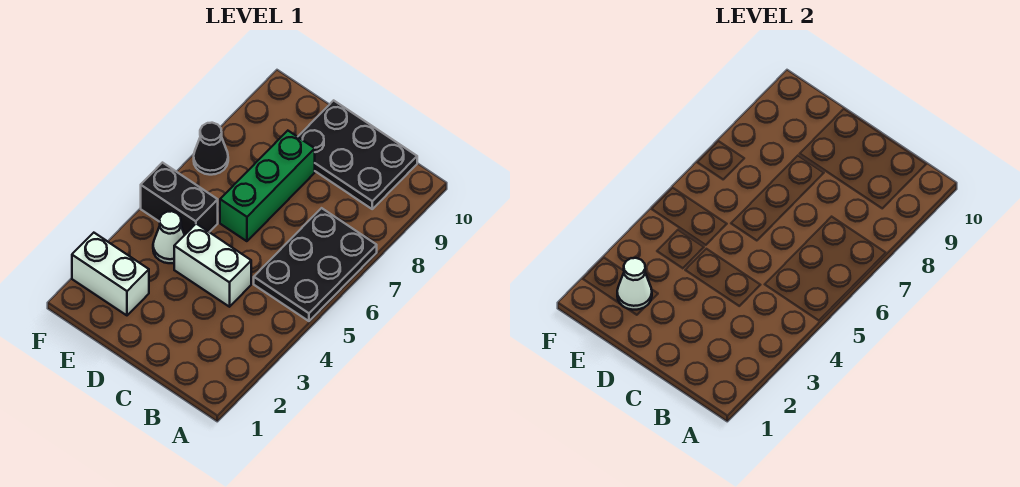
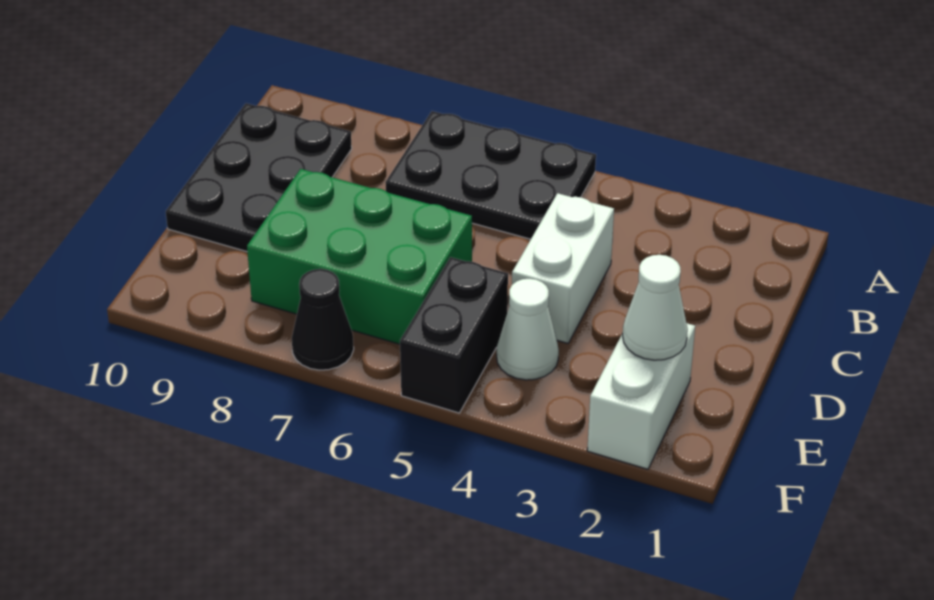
green 1x3 brick [220,131,315,241] -> green 2x3 brick [247,169,472,344]

